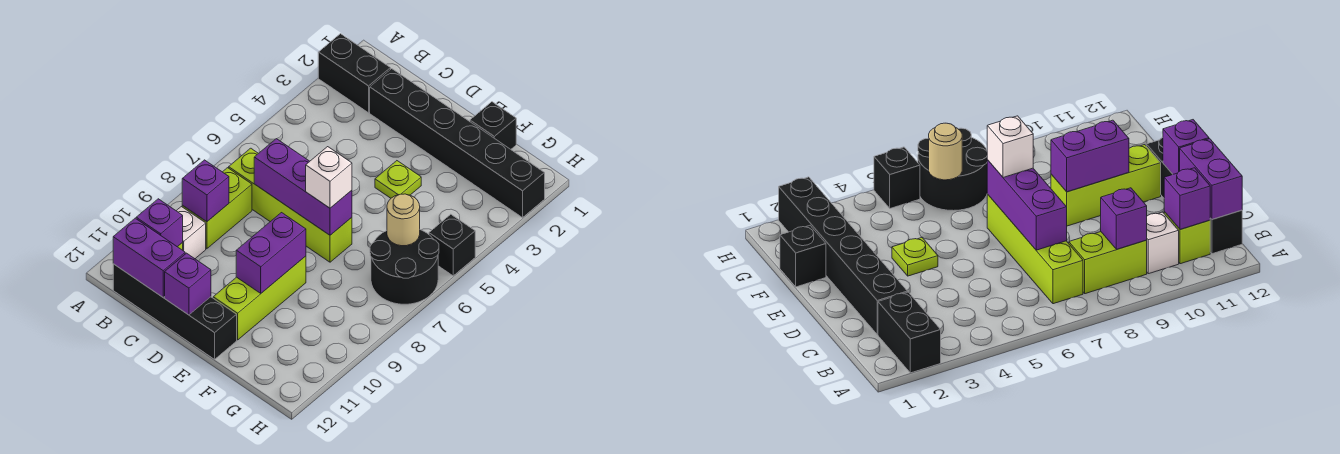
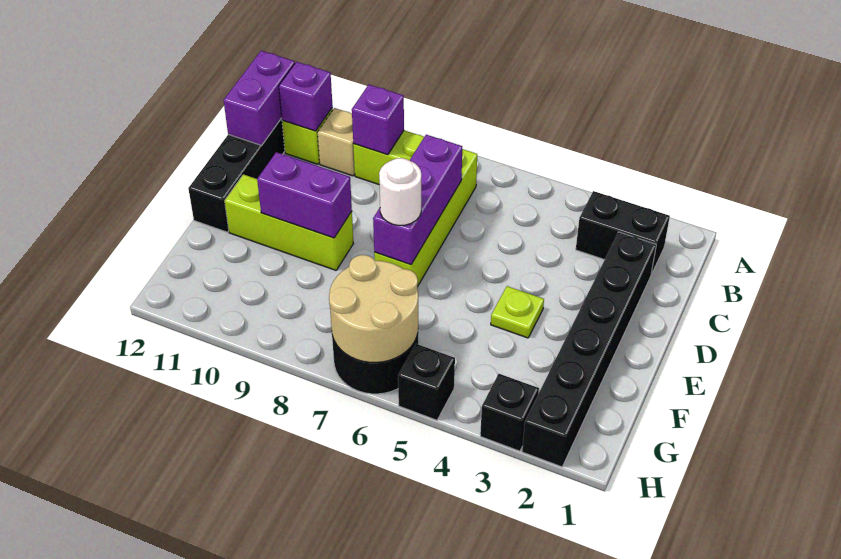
black 1x2 brick [318,34,391,113] -> black 1x2 brick turned to [576,191,670,275]
white 1x1 brick [176,207,206,259] -> tan 1x1 brick [318,108,355,176]
purple 1x1 brick [165,253,211,315] -> none
white 1x1 brick [306,147,352,208] -> white 1x1 round brick [379,158,421,225]
black 1x1 brick [470,102,516,149] -> black 1x1 brick moved to [480,374,539,451]
tan 1x1 round brick [387,194,420,246] -> tan 2x2 round brick [329,255,418,363]

